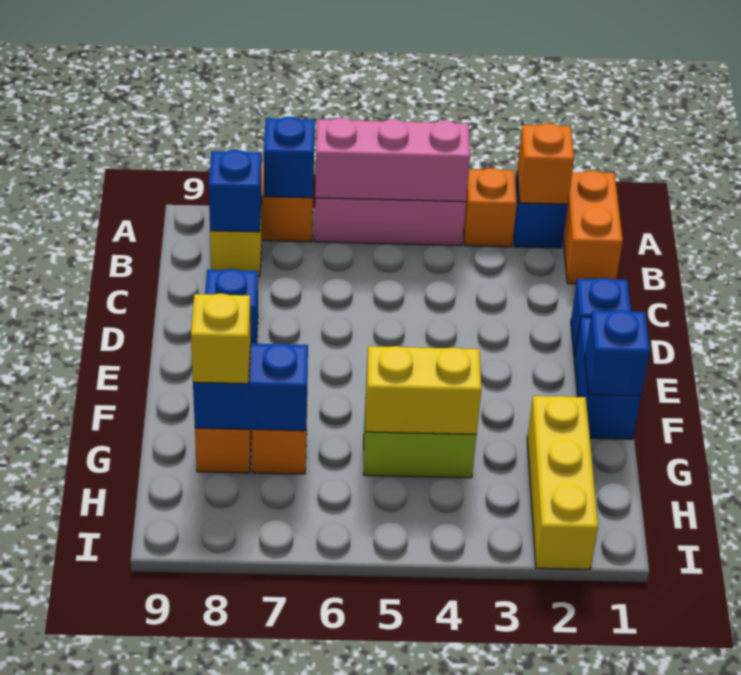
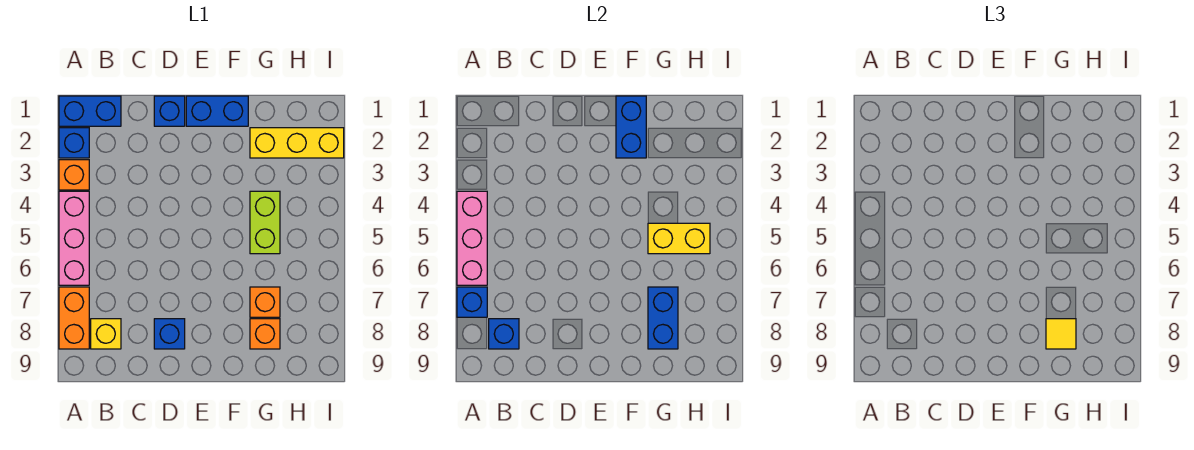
orange 1x2 brick [563,171,623,284] -> blue 1x2 brick [59,96,121,126]
orange 1x1 brick [517,123,574,204] -> none
blue 1x1 brick [585,310,650,396] -> blue 1x2 brick [616,96,646,158]
yellow 1x2 brick [366,346,481,434] -> yellow 1x2 brick turned to [648,223,710,254]
yellow 1x1 brick [191,293,251,384] -> yellow 1x1 tile [1046,319,1076,349]

